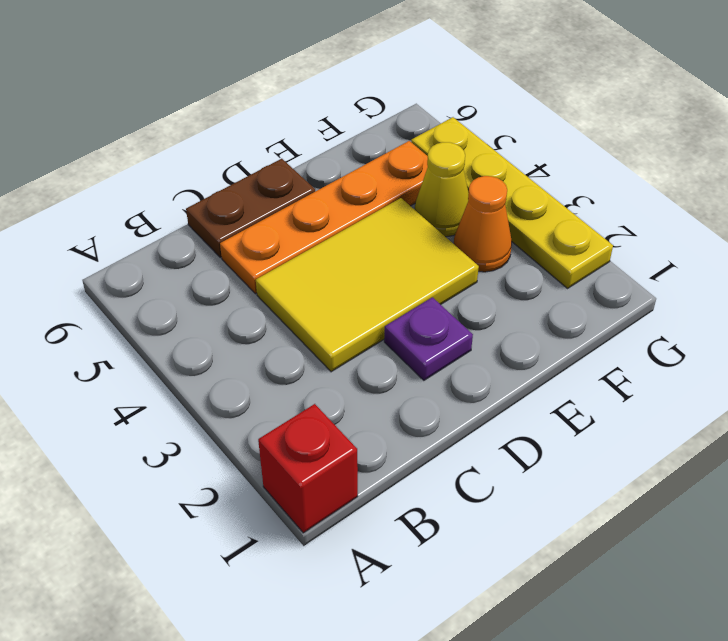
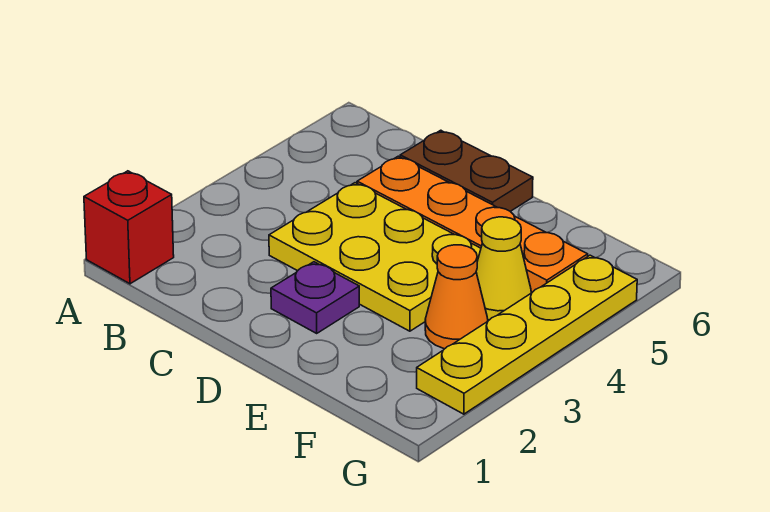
yellow 2x3 tile [256,198,479,372] -> yellow 2x3 plate [269,183,481,331]

